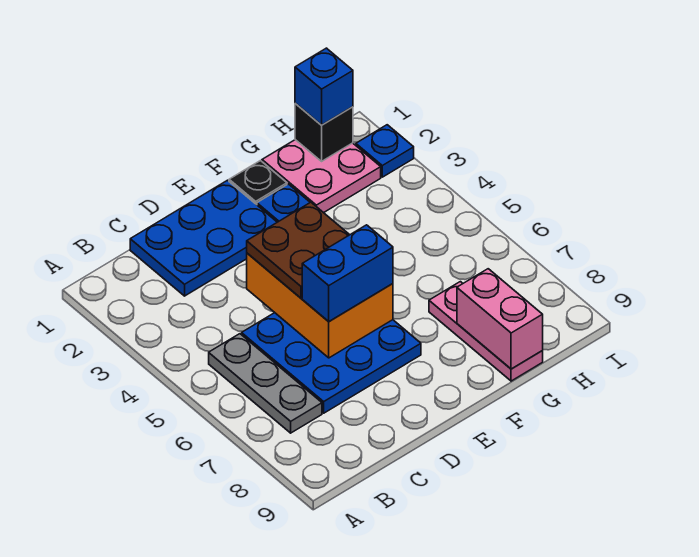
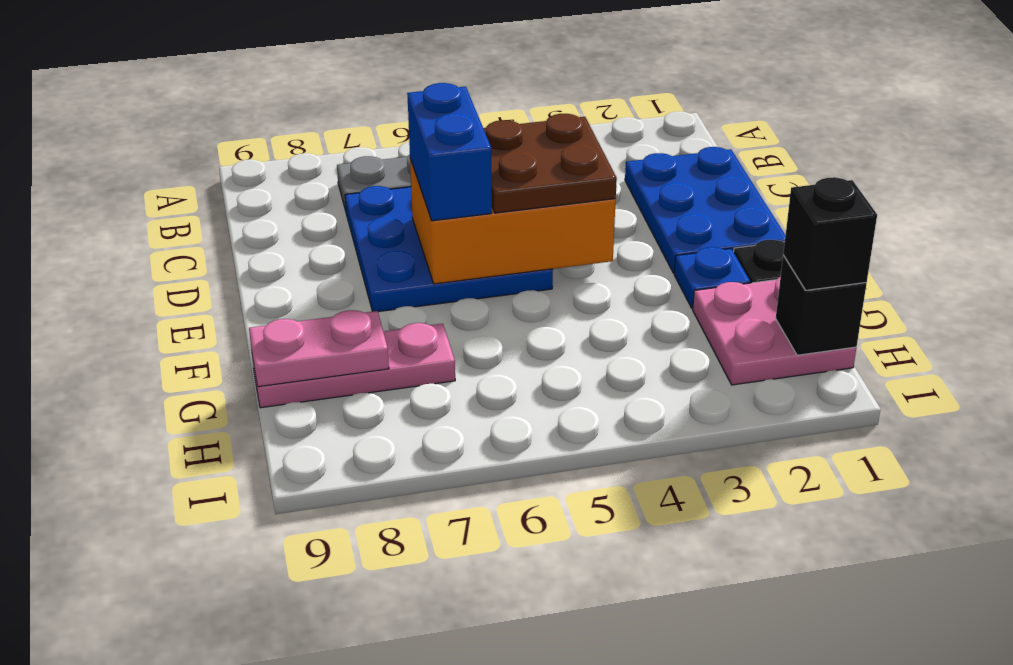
pink 1x2 brick [457,269,543,369] -> pink 1x2 plate [249,310,389,387]
blue 1x1 brick [295,48,353,125] -> black 1x1 brick [783,177,877,290]
blue 1x1 plate [356,125,414,177] -> none

